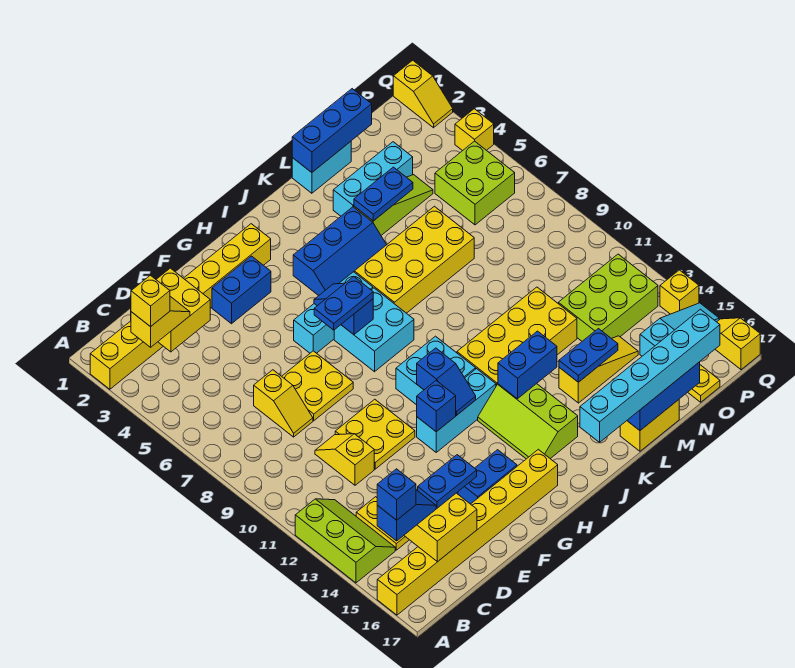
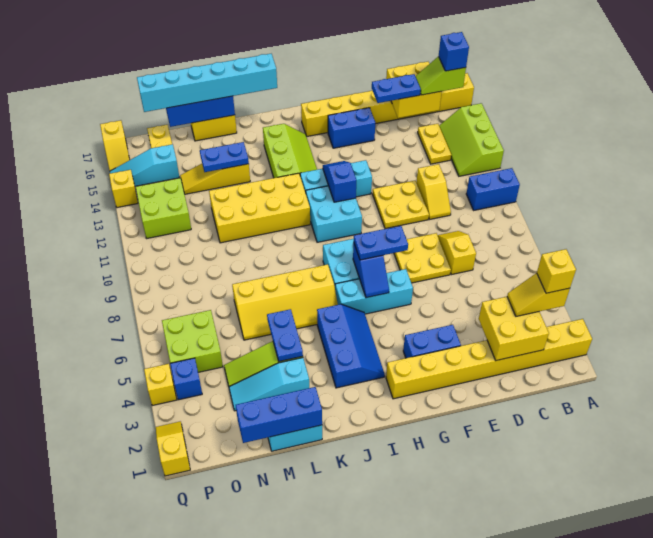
blue 1x2 slope [377,490,436,541] -> lime 1x2 slope [415,57,466,95]
blue 1x1 brick [417,381,456,432] -> blue 1x1 brick moved to [170,358,202,400]
blue 2x3 slope [293,207,386,296] -> blue 2x3 slope turned to [317,304,385,388]
yellow 2x4 brick [354,206,474,313] -> yellow 2x4 slope [232,264,338,340]
blue 1x2 brick [498,331,557,399] -> blue 1x2 brick moved to [466,168,520,210]
cyan 1x3 brick [333,142,413,216] -> cyan 1x3 slope [229,358,309,411]
blue 1x2 plate [354,167,413,221] -> blue 1x2 plate turned to [267,309,303,362]
lime 2x3 brick [558,254,658,341] -> lime 2x2 brick [136,178,191,239]

